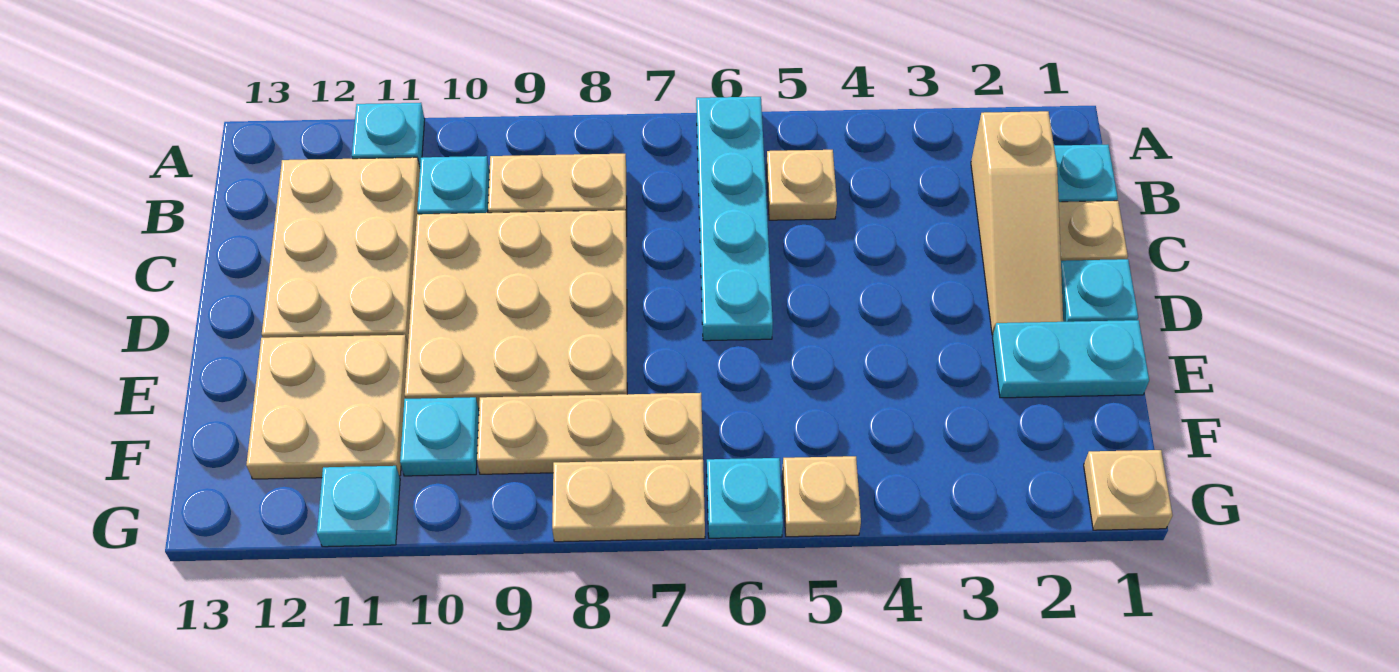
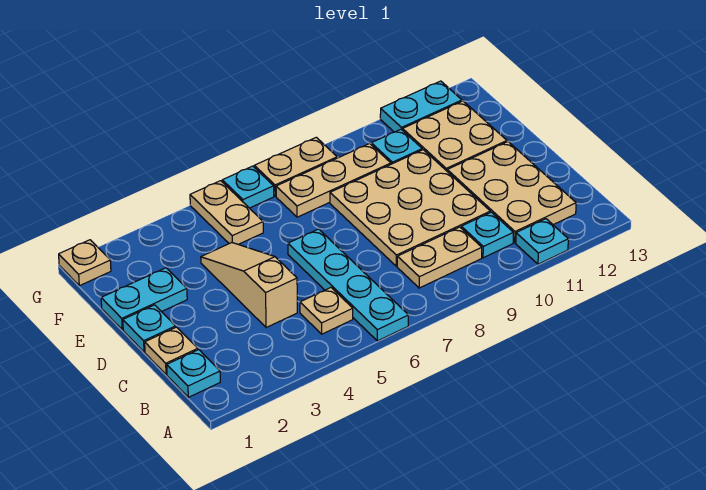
tan 1x3 slope [971,111,1063,335] -> tan 1x3 slope moved to [201,243,297,328]
tan 1x1 plate [782,456,861,537] -> tan 1x2 plate [190,181,263,244]
cyan 1x1 plate [317,466,400,547] -> cyan 1x2 plate [380,81,462,132]

